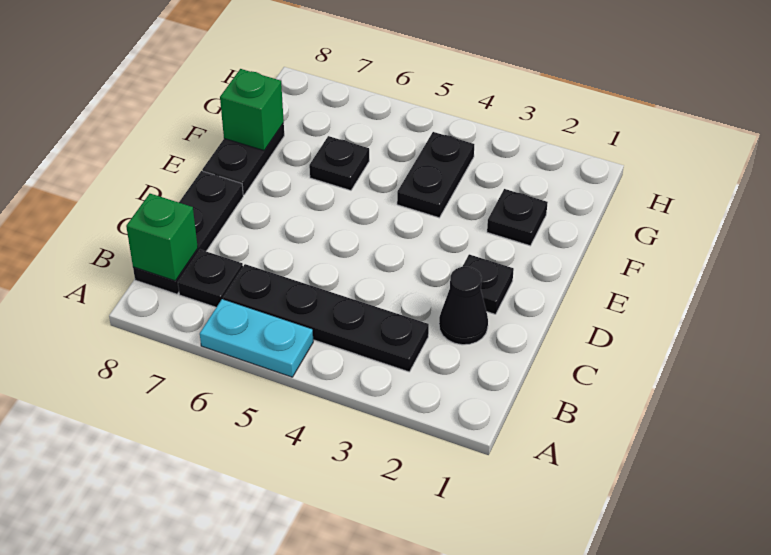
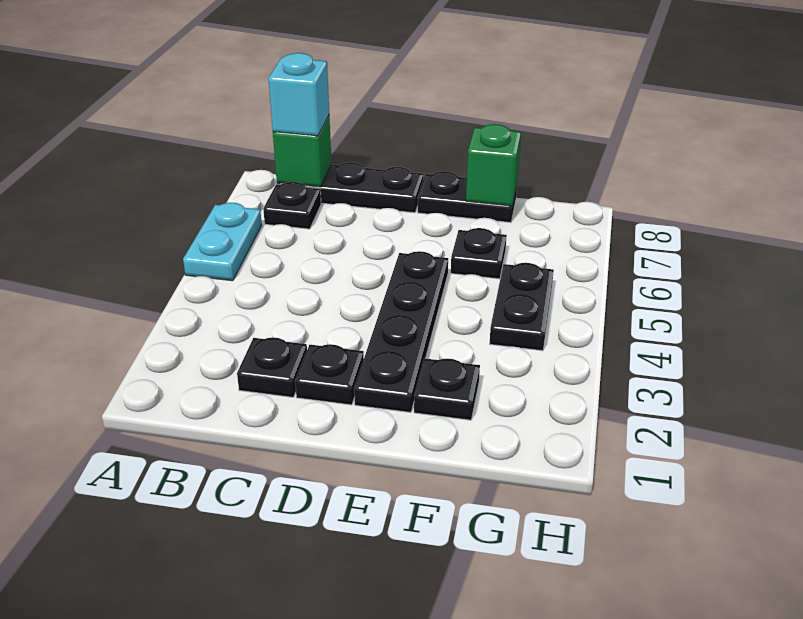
black 1x4 plate [223,264,429,372] -> black 1x4 plate moved to [354,251,448,412]
none -> cyan 1x1 brick [268,53,329,136]
black 1x1 cone [439,267,488,345] -> black 1x1 plate [237,337,307,397]
black 1x2 plate [397,132,474,218] -> black 1x2 plate turned to [490,263,554,351]

